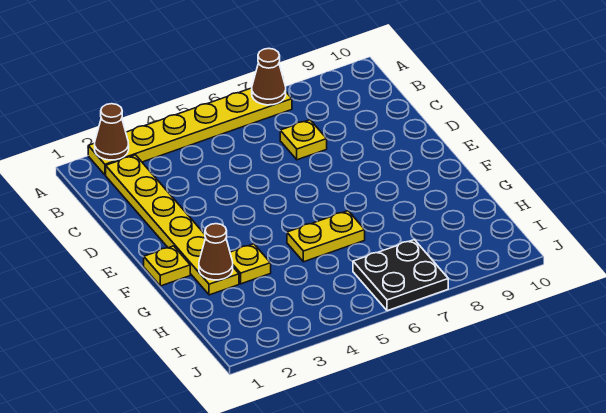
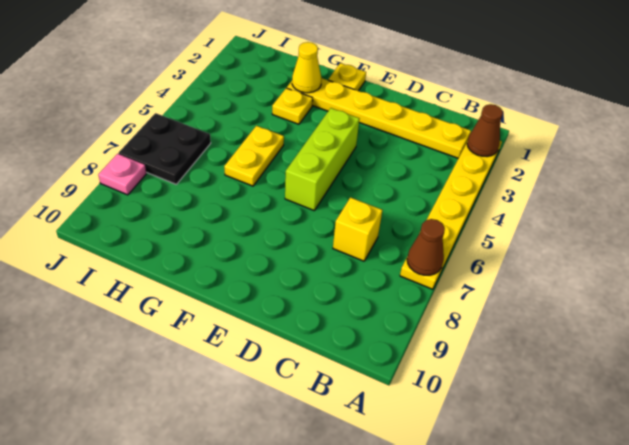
yellow 1x1 plate [280,120,327,160] -> yellow 1x1 brick [333,197,382,261]
none -> lime 1x3 brick [285,108,359,211]
brown 1x1 cone [199,224,233,280] -> yellow 1x1 cone [292,42,321,93]
none -> pink 1x1 plate [98,154,146,195]

